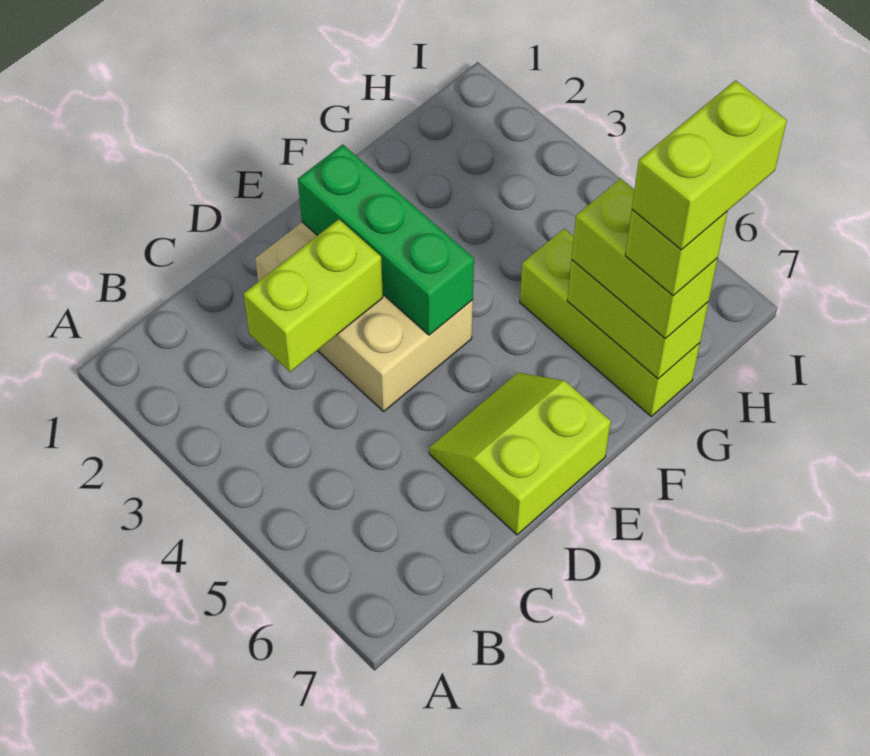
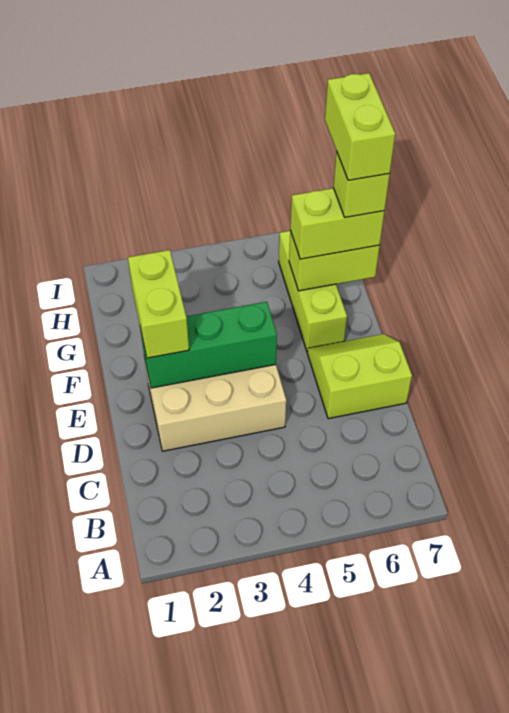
lime 1x2 brick [244,219,383,372] -> lime 1x2 brick moved to [128,250,189,358]
lime 2x2 slope [429,373,611,535] -> lime 2x2 slope turned to [307,334,412,419]
lime 1x3 brick [520,229,700,416] -> lime 1x3 brick turned to [279,231,347,351]

